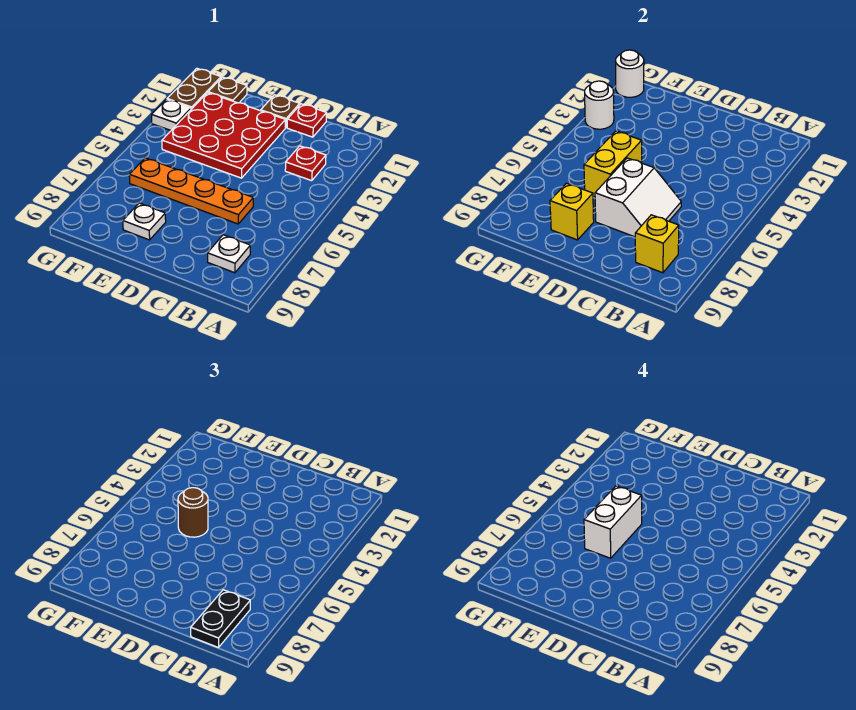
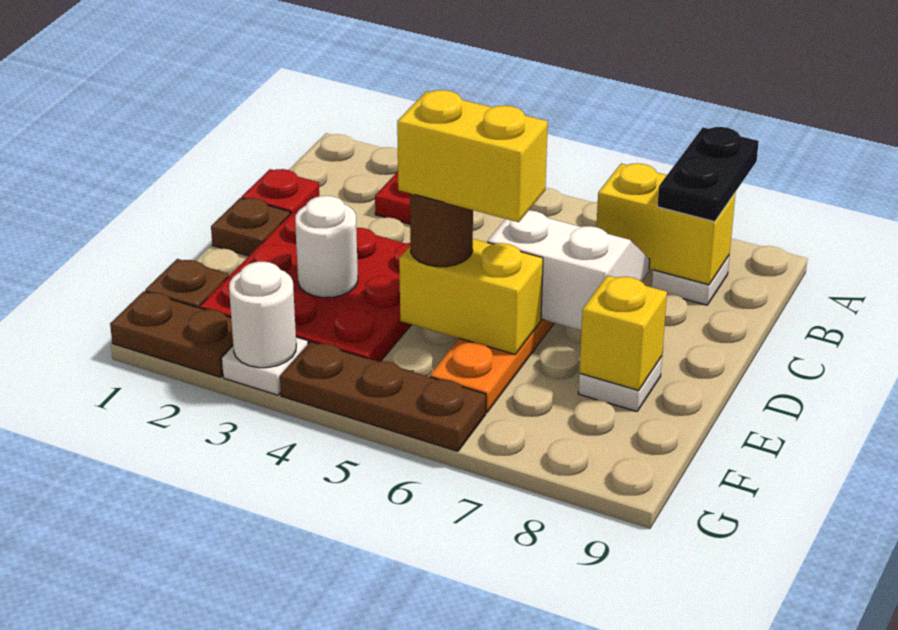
yellow 1x1 brick [635,215,679,273] -> yellow 1x2 brick [596,163,736,285]
black 1x2 plate [191,590,250,648] -> black 1x2 plate turned to [657,127,759,222]
white 1x2 brick [584,486,642,558] -> yellow 1x2 brick [397,90,548,222]
white 1x1 round brick [616,50,644,97] -> white 1x1 round brick moved to [295,196,358,298]
none -> brown 1x3 plate [280,342,486,451]

